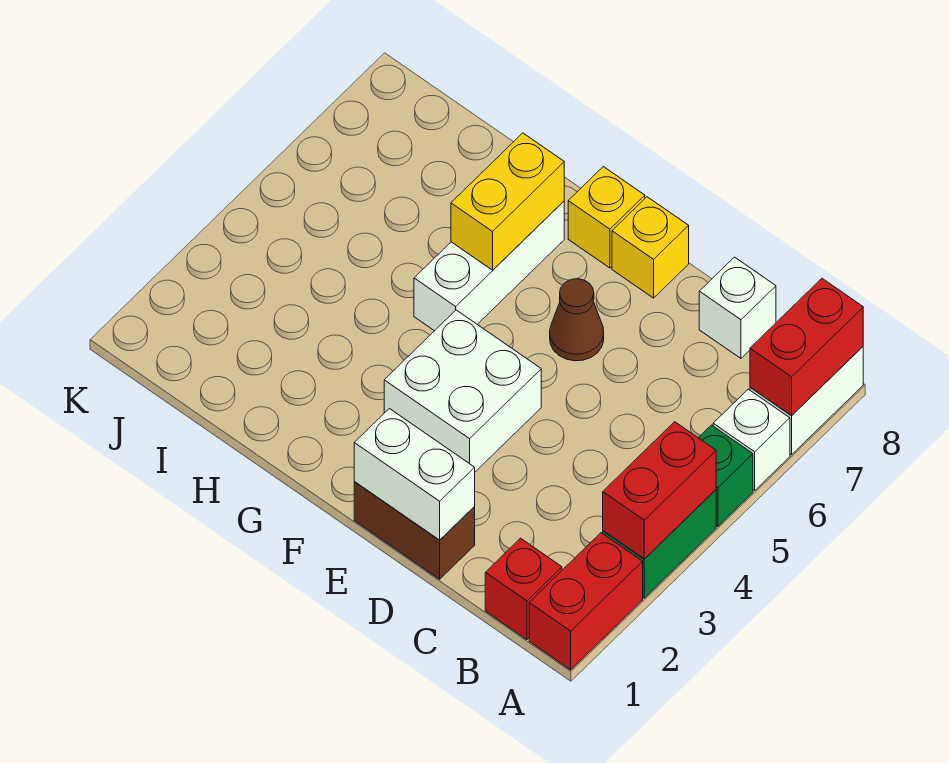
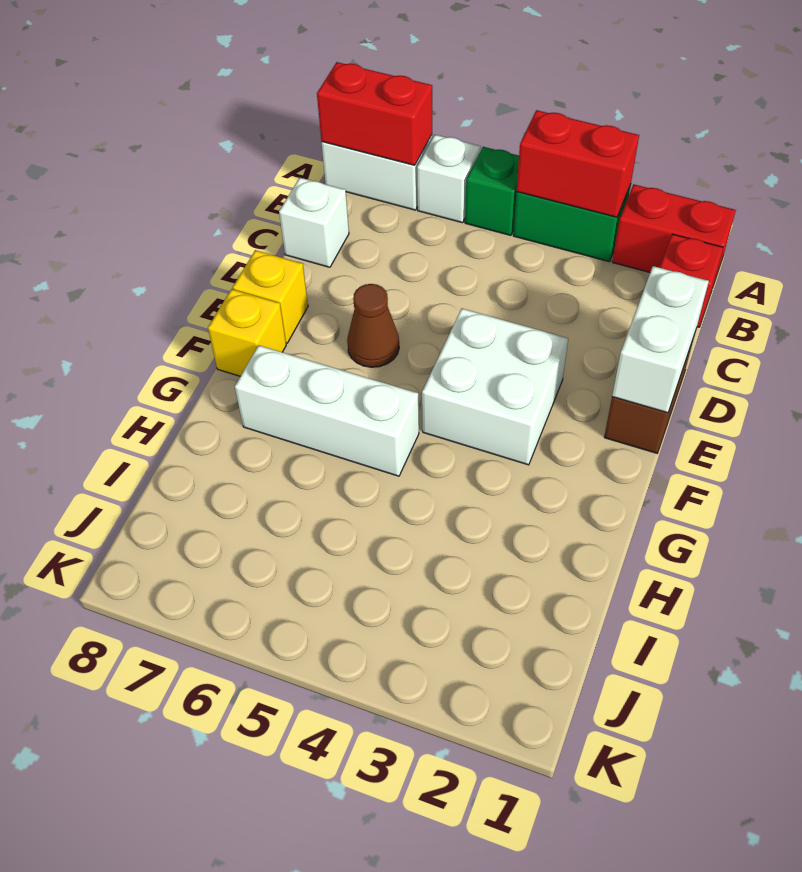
yellow 1x2 brick [451,133,564,270] -> none

